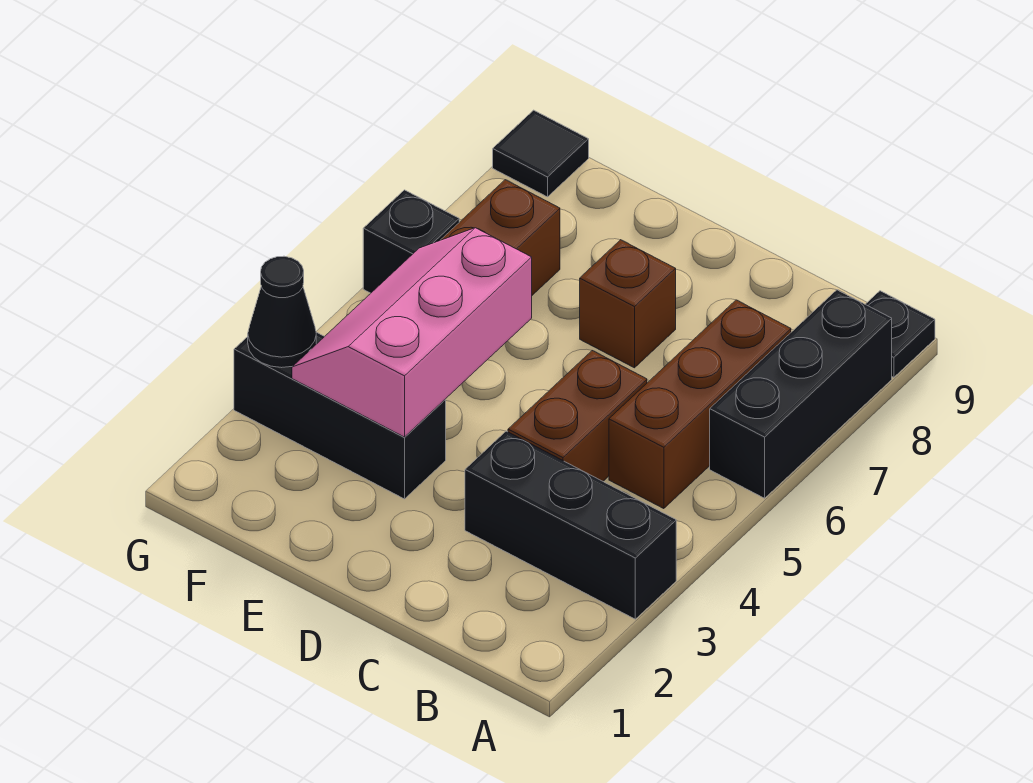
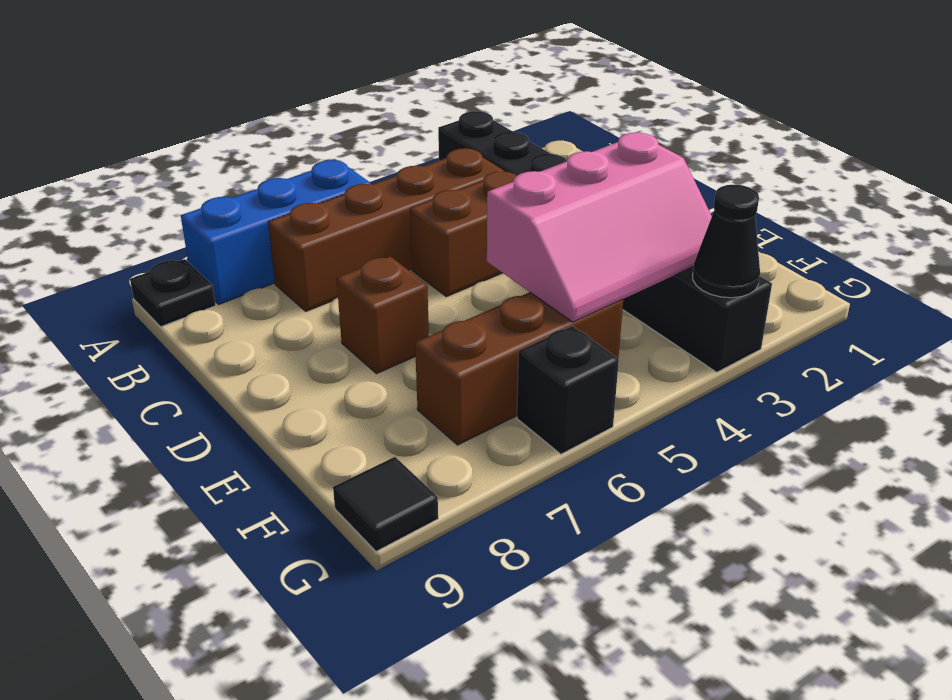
black 1x3 brick [710,290,892,498] -> blue 1x3 brick [181,160,371,305]
brown 1x3 brick [609,300,791,509] -> brown 1x4 brick [268,148,505,311]

